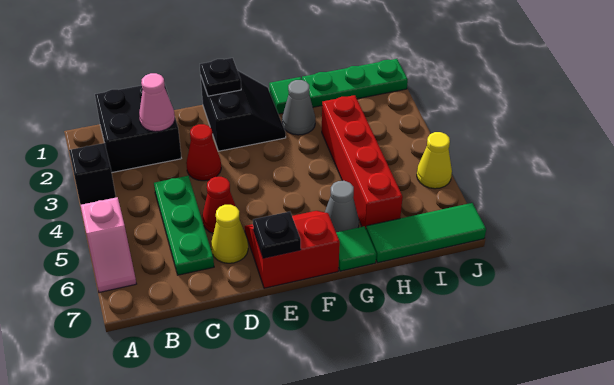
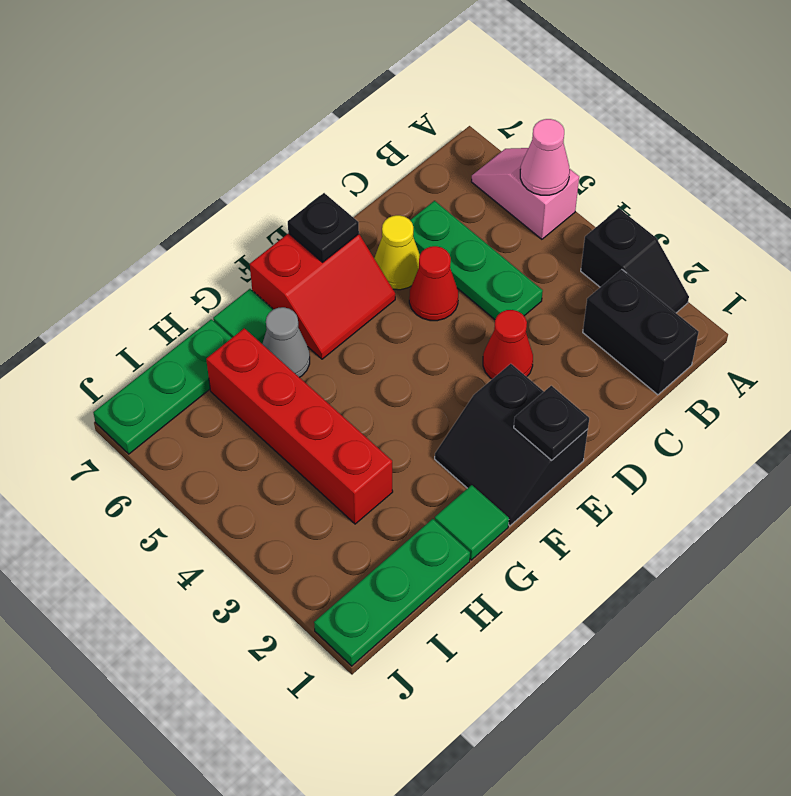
black 2x2 brick [95,85,181,172] -> black 1x2 brick [583,269,699,395]
pink 1x1 cone [139,73,175,132] -> pink 1x1 cone moved to [520,119,570,195]
grey 1x1 cone [282,80,315,135] -> none
green 1x3 tile [366,203,486,263] -> green 1x3 plate [93,319,232,454]
yellow 1x1 cone [417,132,452,189] -> none

